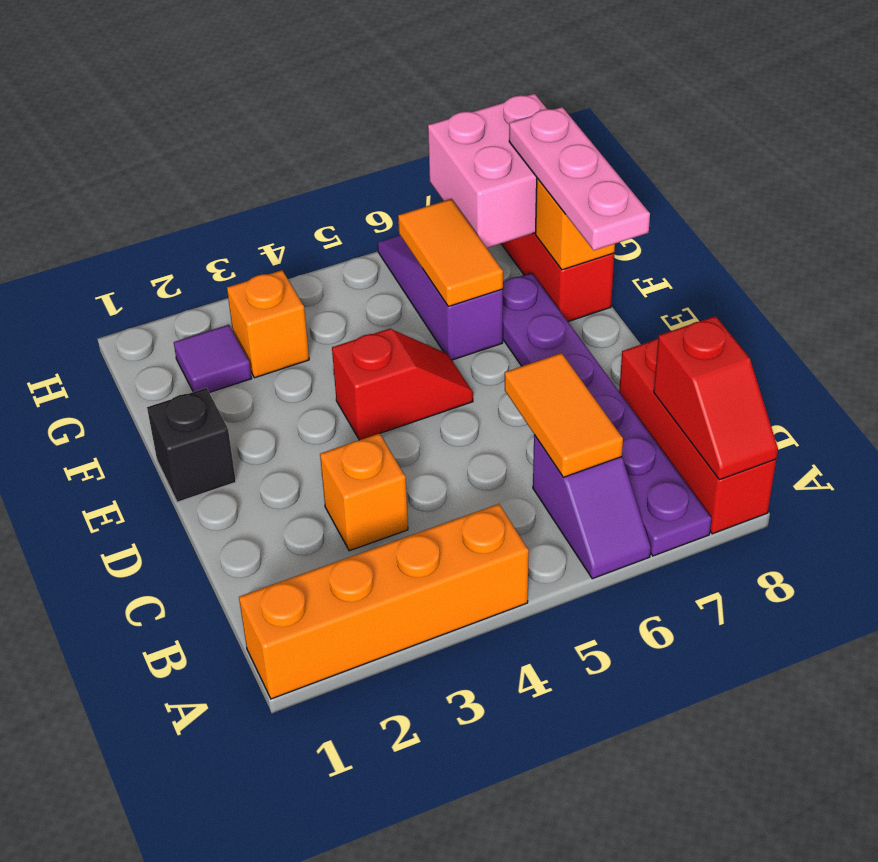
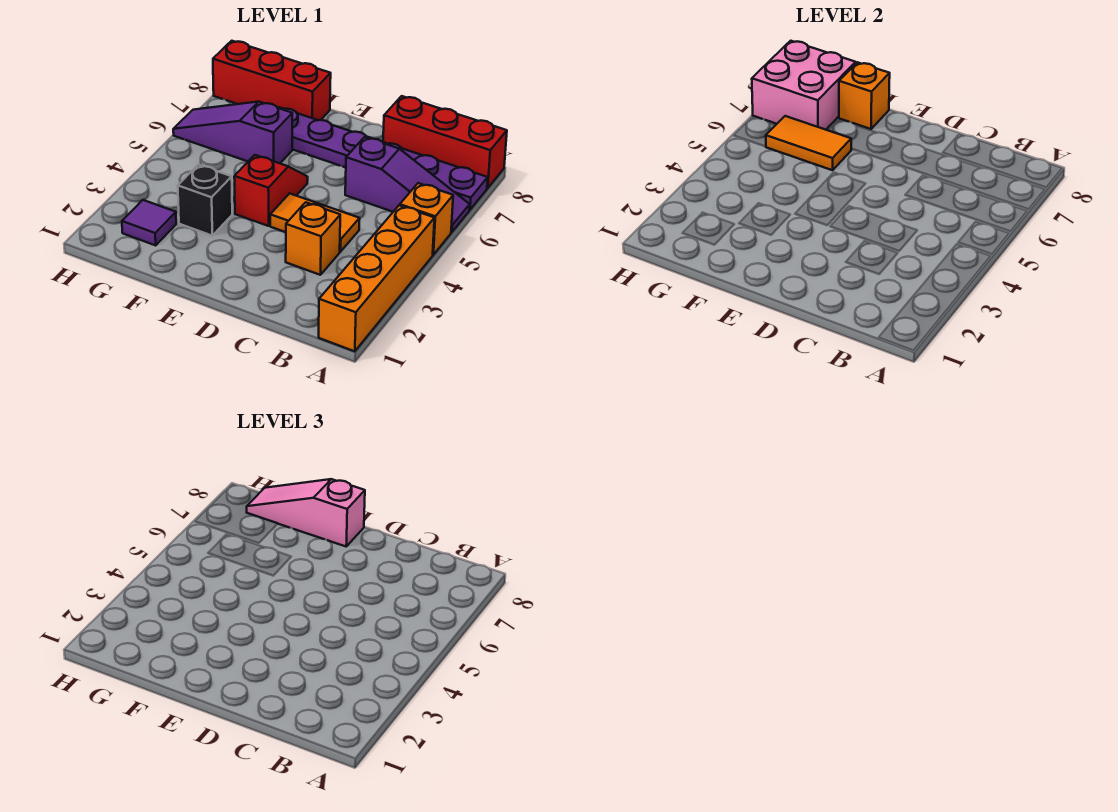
purple 1x2 slope [533,435,651,579] -> purple 1x3 slope [345,137,470,232]
red 1x2 slope [654,316,778,480] -> none
orange 1x2 tile [505,353,623,477] -> orange 1x2 tile moved to [270,193,360,252]
black 1x1 brick [147,388,236,502] -> black 1x1 brick moved to [178,165,232,235]
pink 1x3 plate [509,107,650,250] -> pink 1x3 slope [247,479,365,546]
orange 1x1 brick [227,270,309,378] -> orange 1x1 brick moved to [400,183,453,255]

